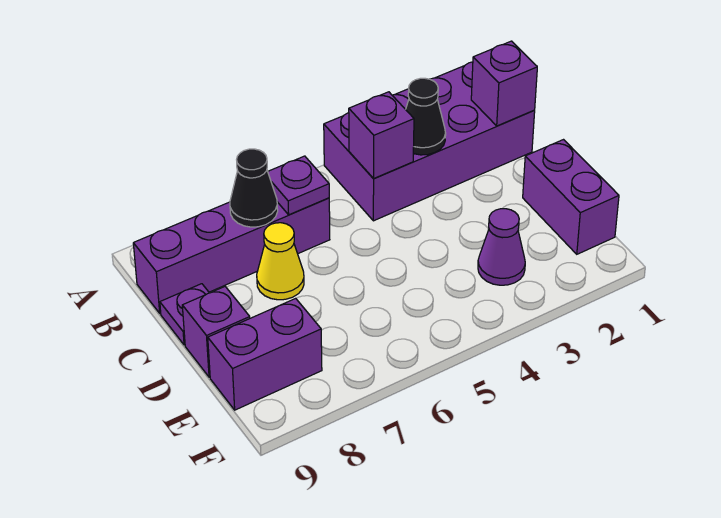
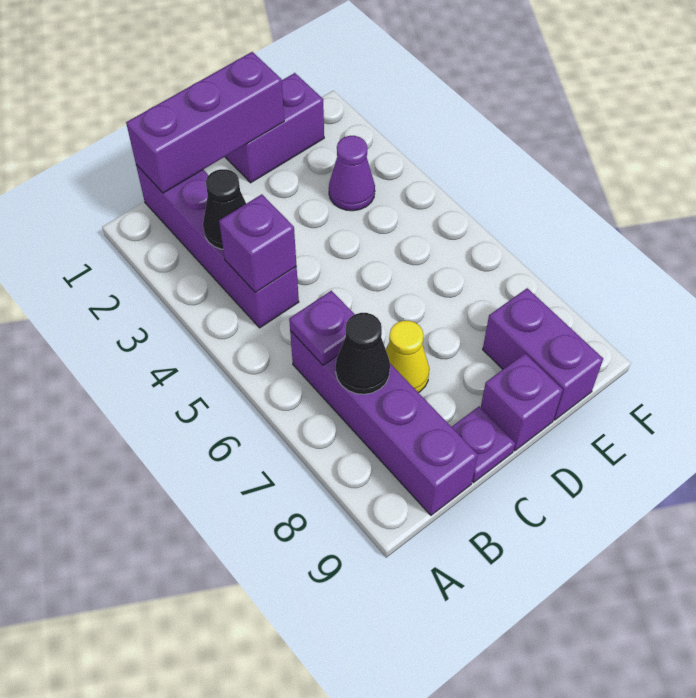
purple 2x4 brick [324,62,535,221] -> purple 1x4 brick [136,165,299,328]
purple 1x1 brick [471,41,537,126] -> purple 1x3 brick [126,52,284,193]

